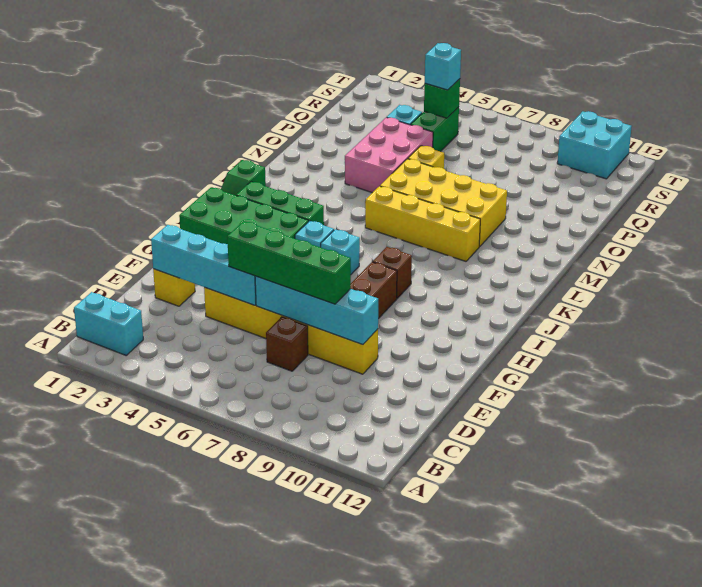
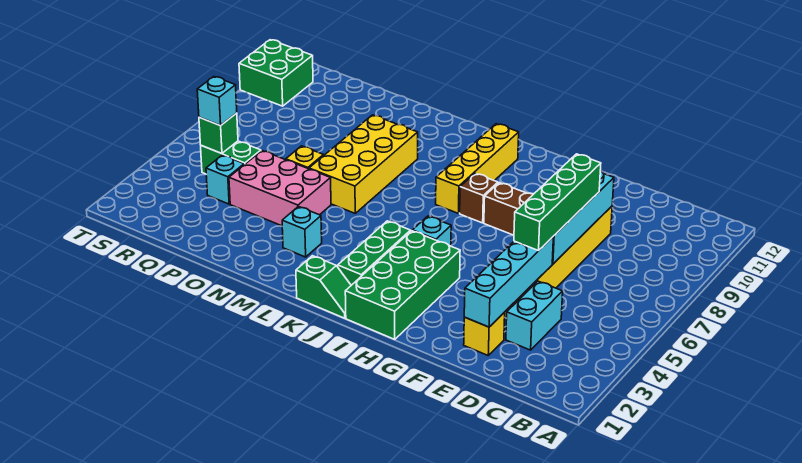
cyan 1x2 brick [74,292,143,355] -> cyan 1x2 brick moved to [506,281,563,350]
brown 1x1 brick [266,317,308,371] -> none
cyan 1x1 brick [321,229,360,274] -> cyan 1x1 brick moved to [282,207,322,257]
yellow 1x4 brick [365,186,480,261] -> yellow 1x4 brick moved to [436,124,519,214]
cyan 2x2 brick [557,111,632,179] -> green 2x2 brick [239,40,313,106]

